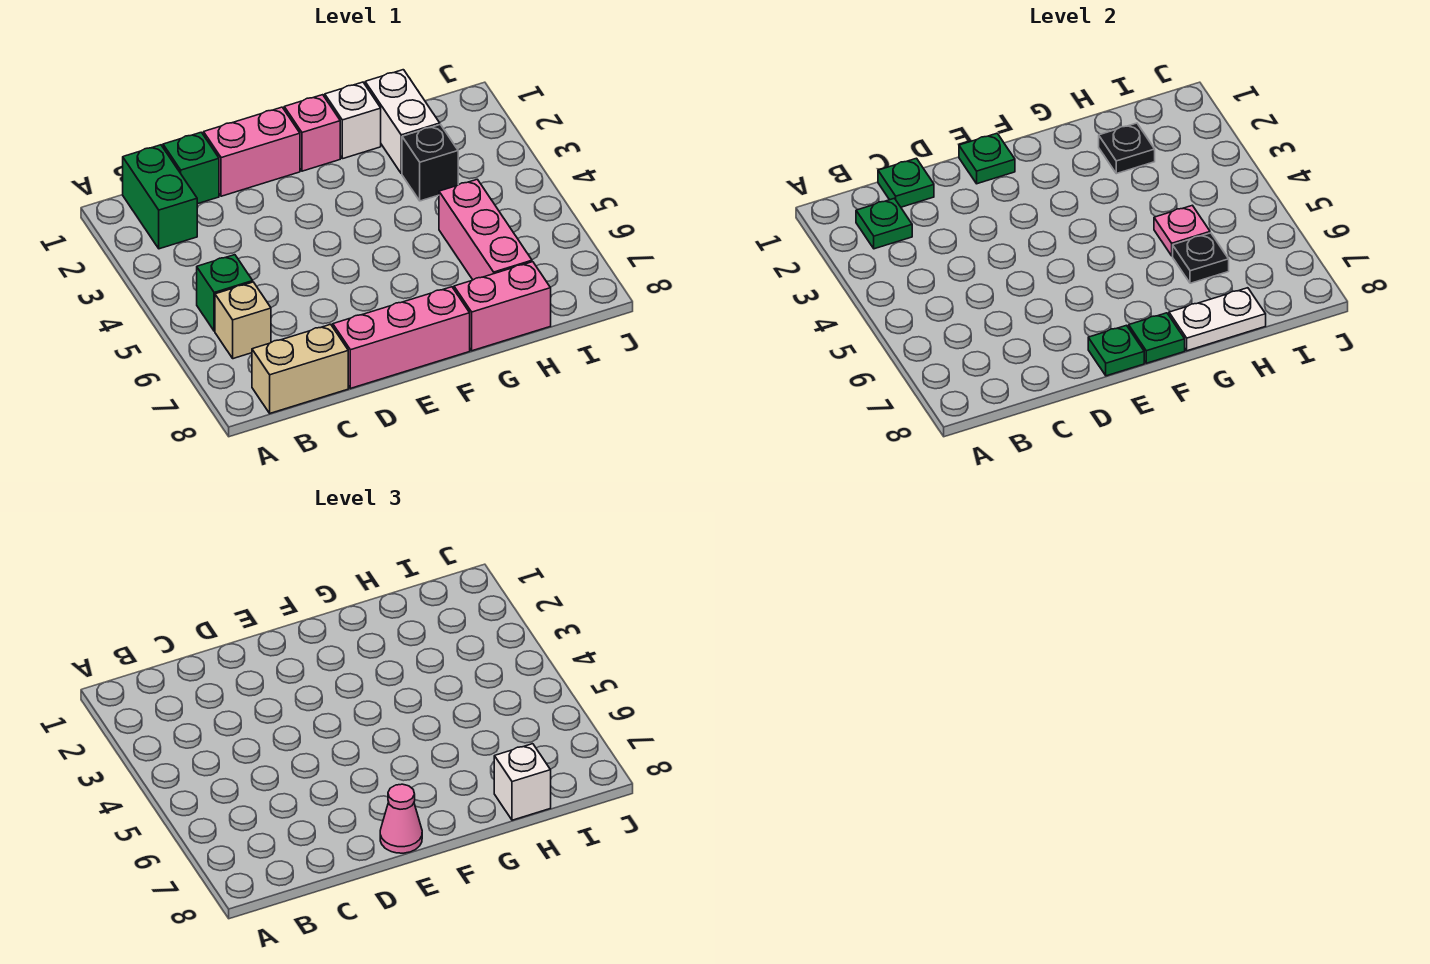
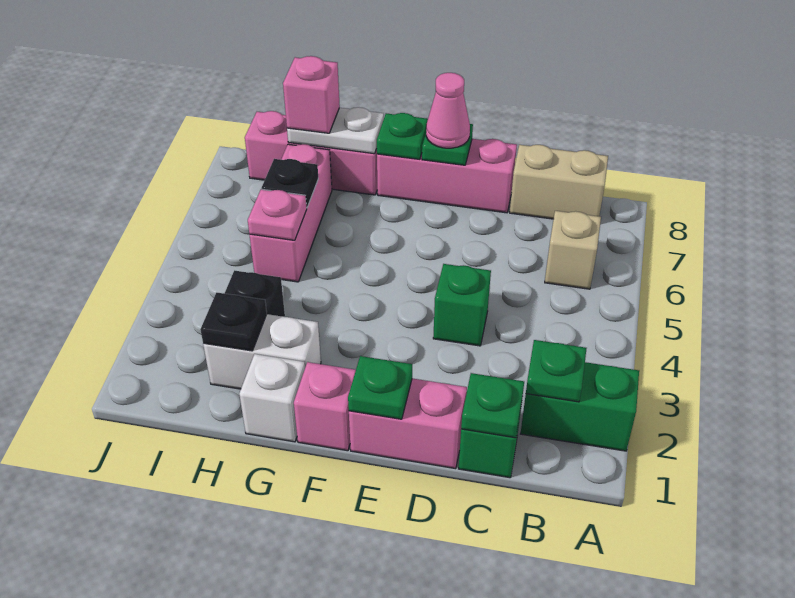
green 1x2 brick [123,145,197,249] -> green 1x2 brick turned to [521,362,639,451]
green 1x1 brick [197,255,253,331] -> green 1x1 brick moved to [433,264,491,346]
pink 1x2 brick [454,262,551,351] -> pink 1x3 brick [245,111,377,195]
white 1x2 brick [365,70,440,174] -> white 1x2 brick turned to [203,314,321,389]
white 1x1 brick [494,744,551,820] -> pink 1x1 brick [283,56,340,133]

